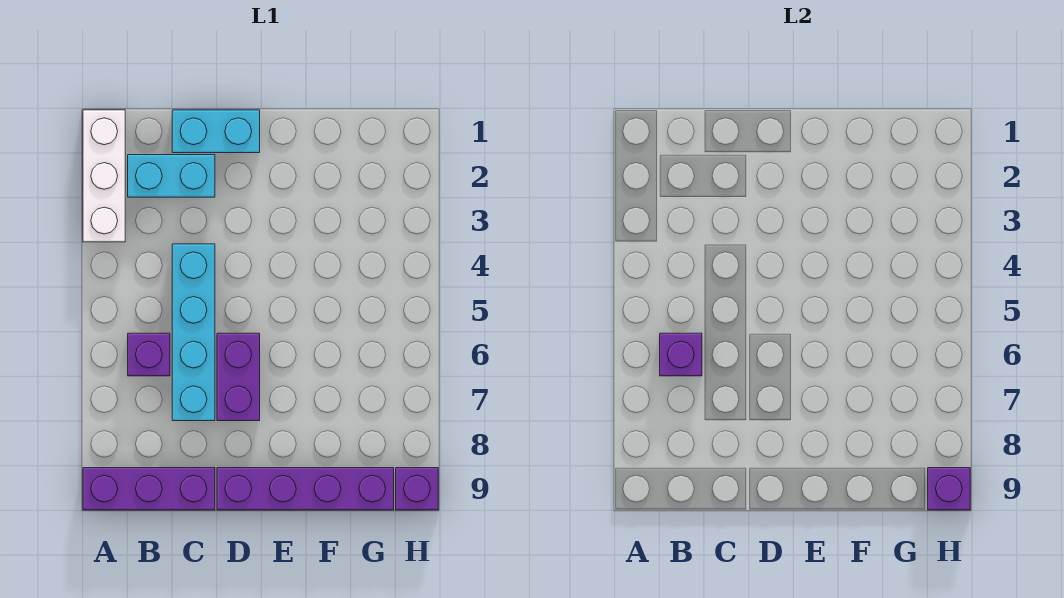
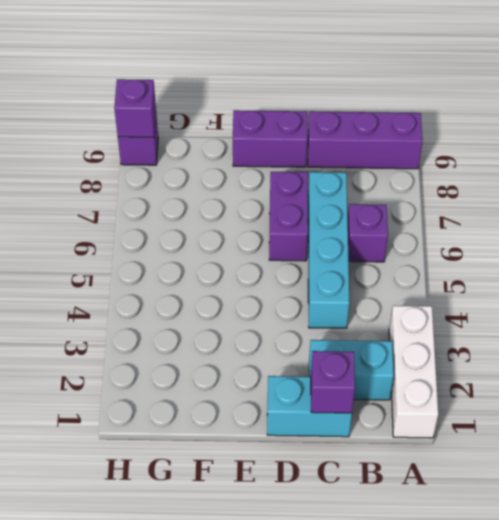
purple 1x1 brick [660,333,702,376] -> purple 1x1 brick moved to [311,351,355,413]
purple 1x4 brick [217,468,394,510] -> purple 1x2 brick [233,110,307,167]

